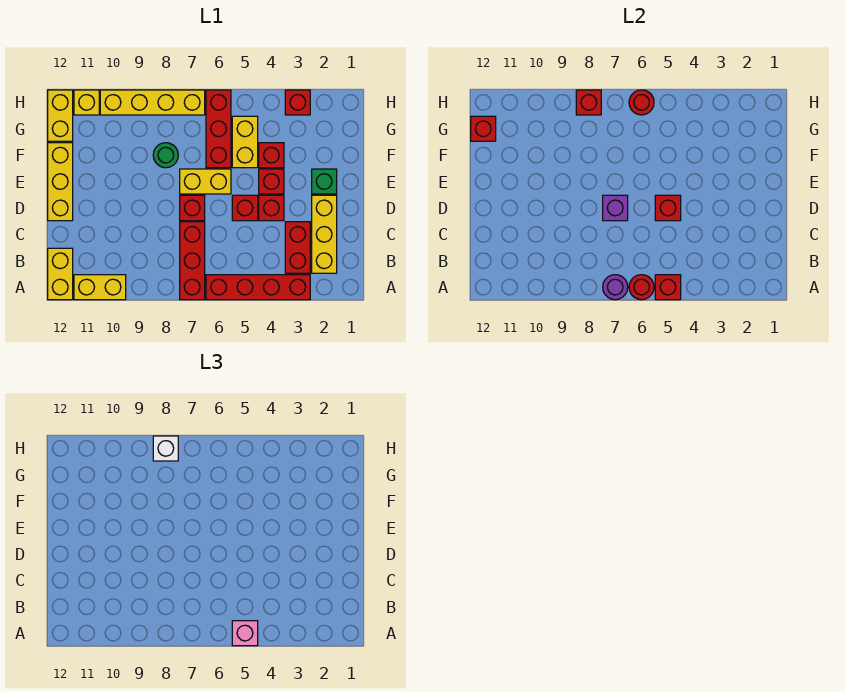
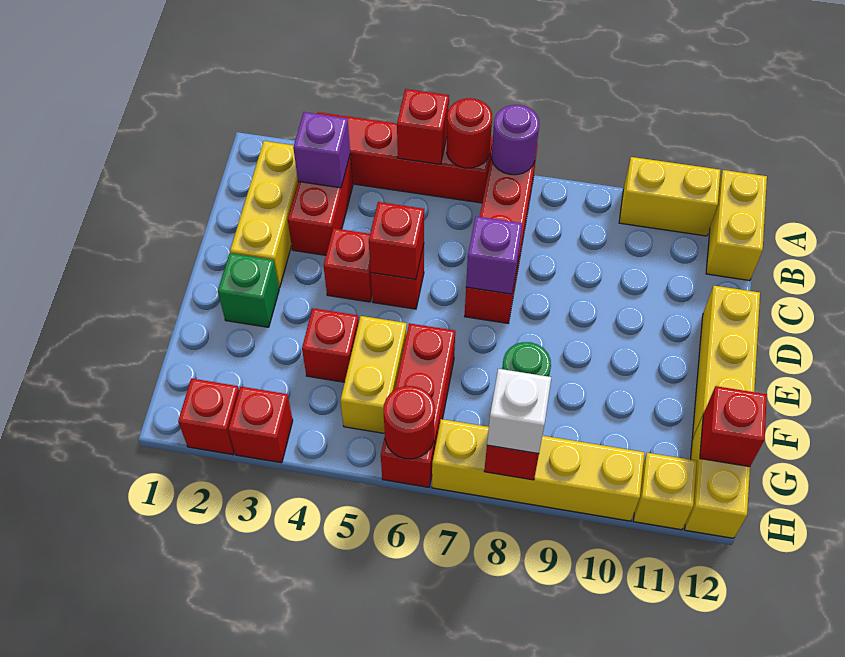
pink 1x1 brick [232,621,258,646] -> none
none -> purple 1x1 brick [293,112,350,188]
red 1x1 brick [259,169,284,194] -> red 1x1 brick moved to [178,378,239,455]
yellow 1x2 brick [180,169,231,194] -> none

